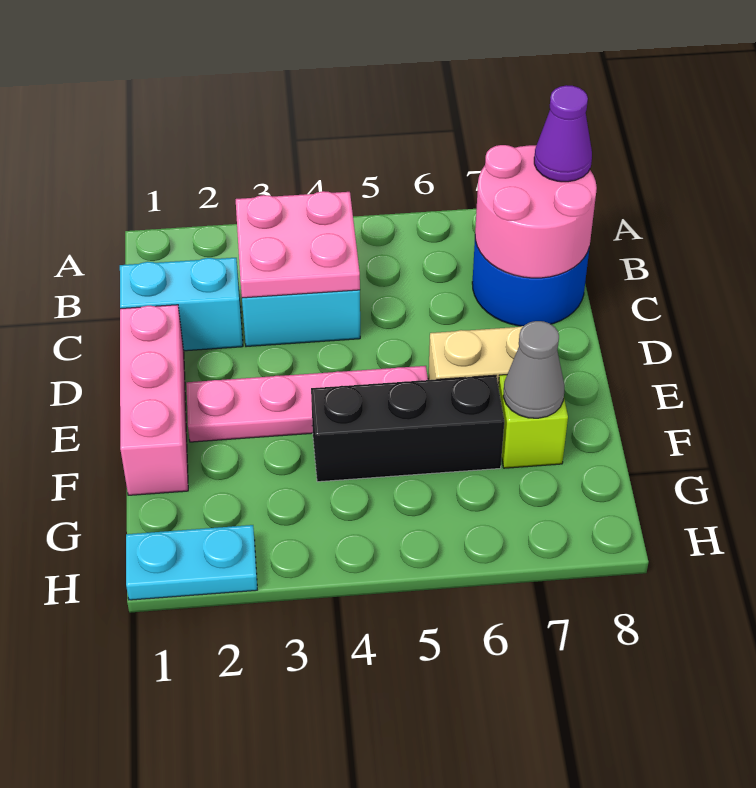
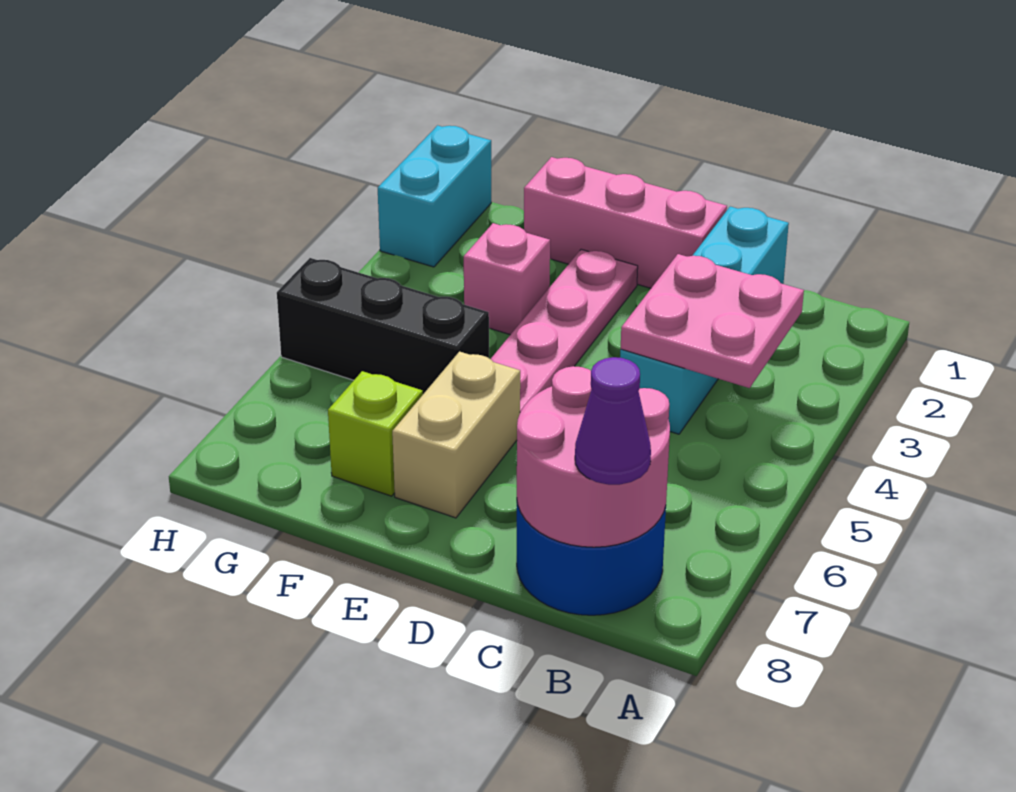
none -> pink 1x1 brick [464,223,550,335]
black 1x3 brick [311,375,504,482] -> black 1x3 brick turned to [277,258,489,394]
grey 1x1 cone [503,321,564,418] -> none
cyan 1x2 plate [126,525,257,600] -> cyan 1x2 brick [378,125,491,267]

